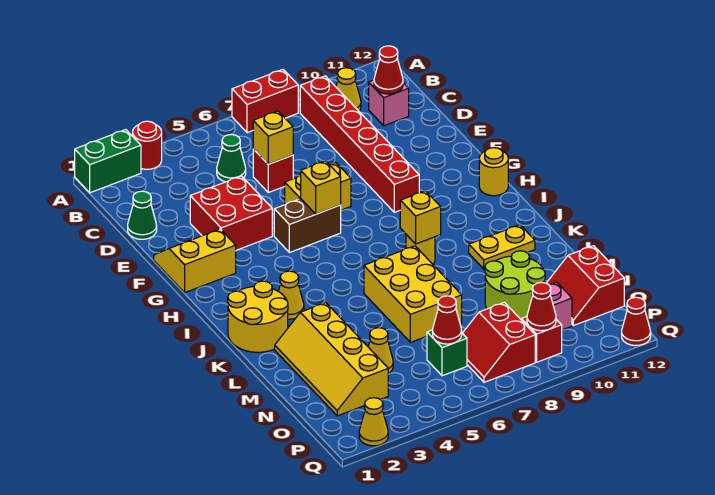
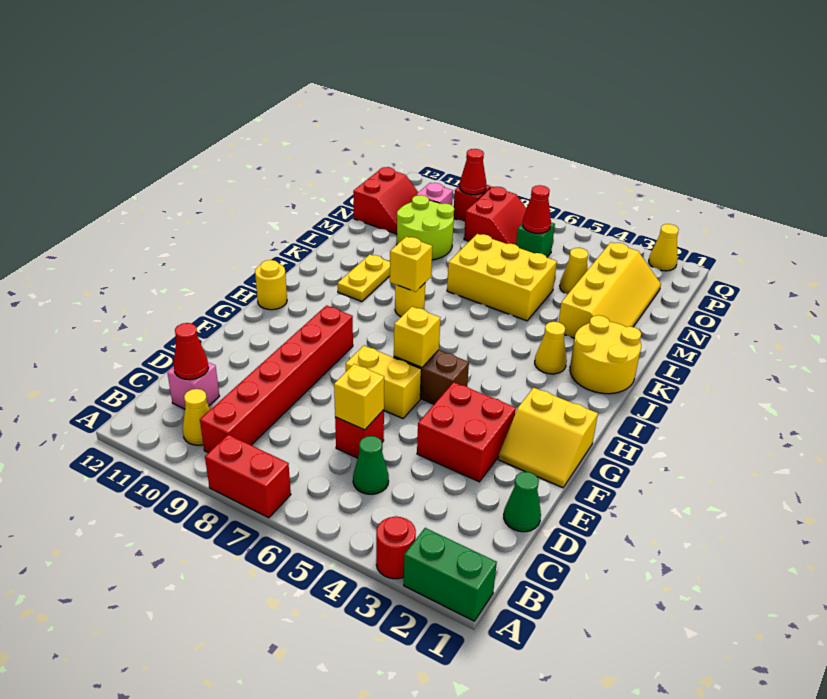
yellow 2x3 brick [364,246,462,342] -> yellow 2x3 brick turned to [447,234,557,321]
yellow 1x2 plate [469,225,535,269] -> yellow 1x2 plate turned to [338,254,390,302]
red 1x1 cone [622,297,651,346] -> none

